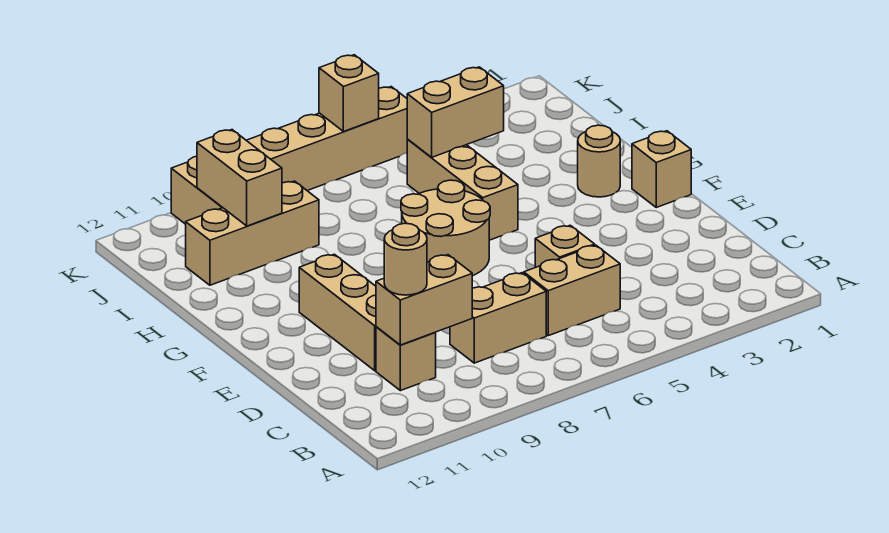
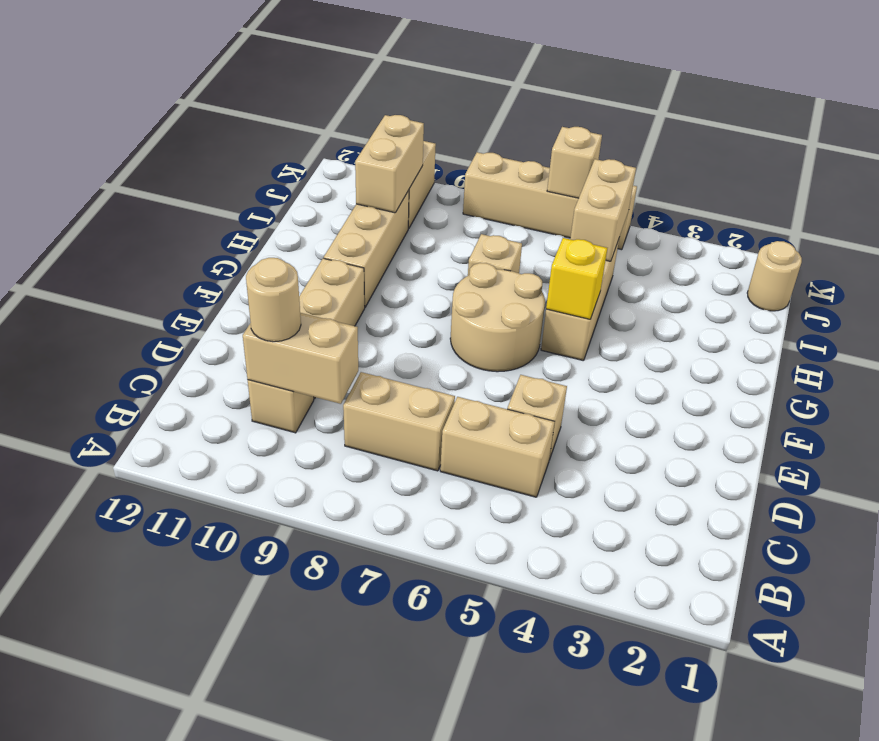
tan 1x1 brick [632,131,691,207] -> tan 1x1 brick moved to [468,234,522,275]
tan 1x1 round brick [578,125,620,197] -> tan 1x1 round brick moved to [747,241,802,311]
none -> yellow 1x1 brick [546,238,607,319]
tan 1x2 brick [407,67,504,158] -> tan 1x2 brick turned to [570,159,636,261]
tan 1x3 brick [186,181,319,285] -> tan 1x3 brick turned to [324,190,409,307]

